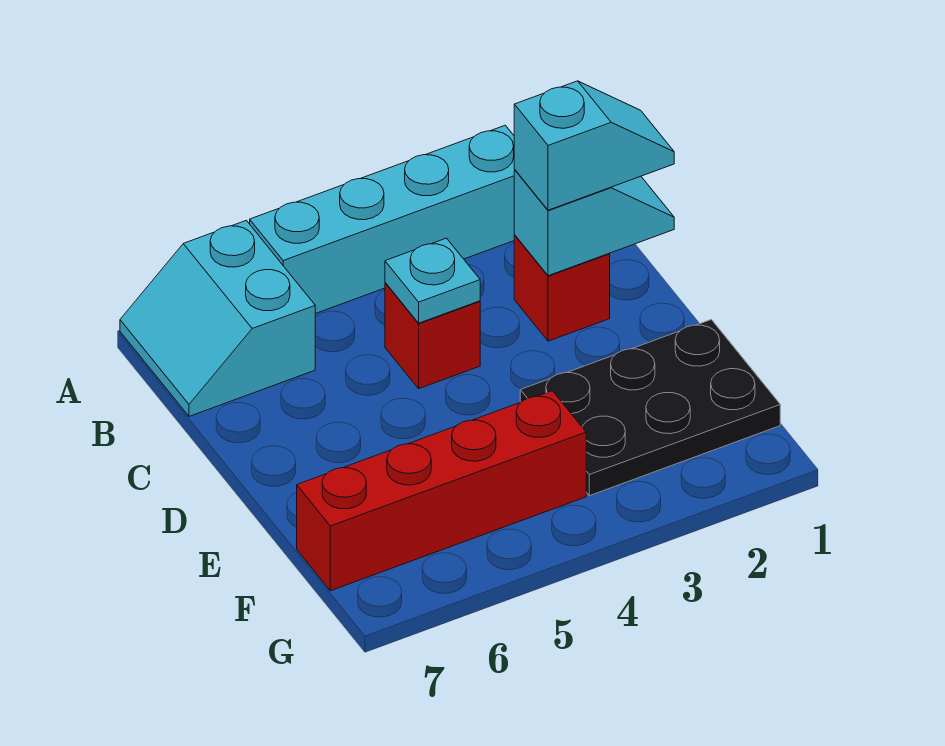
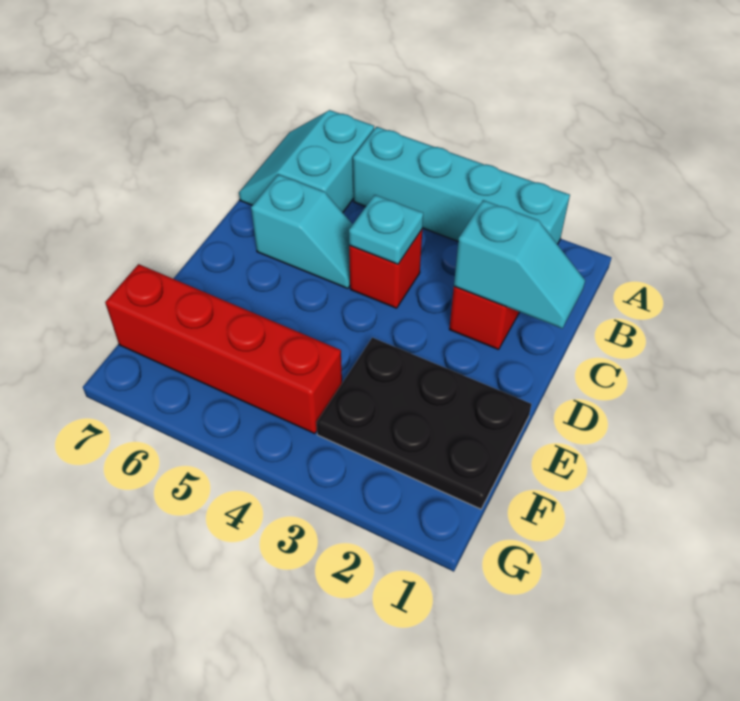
cyan 1x2 slope [514,81,674,210] -> cyan 1x2 slope moved to [251,174,353,289]

